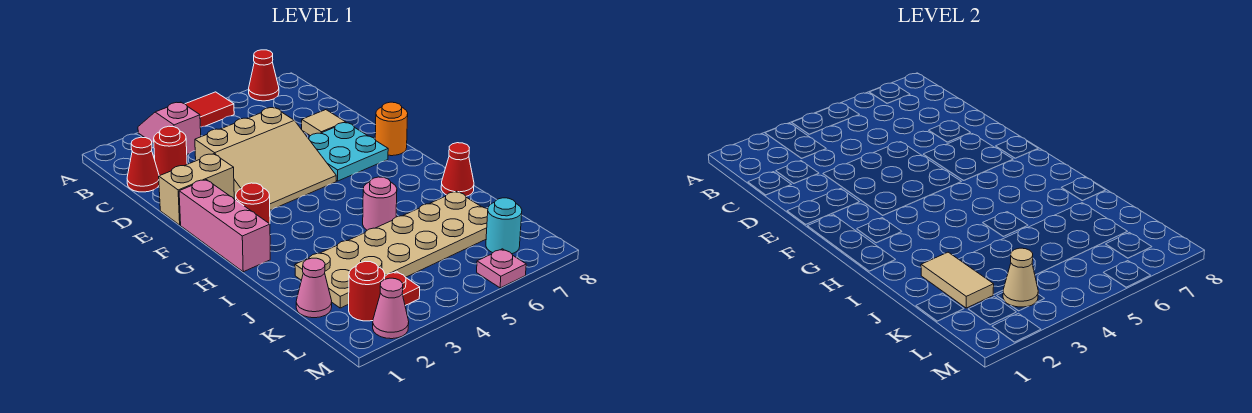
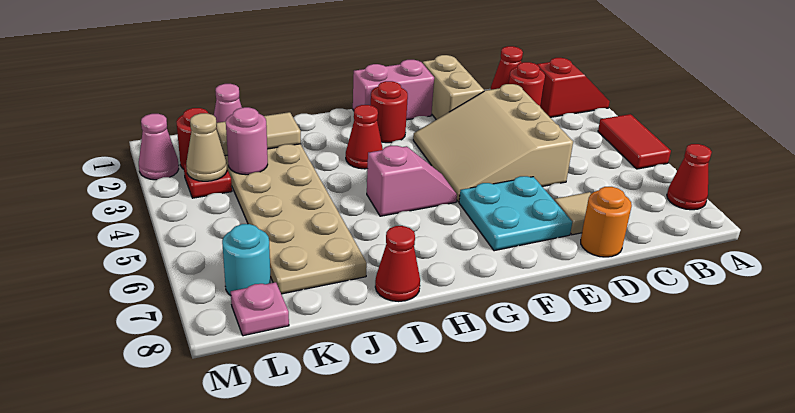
none -> red 1x2 slope [537,58,610,117]
pink 1x2 slope [138,102,201,154] -> pink 1x2 slope moved to [367,146,457,216]
pink 1x3 brick [179,180,270,272] -> pink 1x2 brick [353,60,434,120]
orange 1x1 round brick [375,102,408,156] -> orange 1x1 round brick moved to [581,187,632,257]
none -> red 1x1 cone [346,105,383,169]
pink 1x1 round brick [363,177,397,230] -> pink 1x1 round brick moved to [226,107,268,175]
pink 1x1 plate [477,249,526,288] -> pink 1x1 plate moved to [231,282,289,336]

